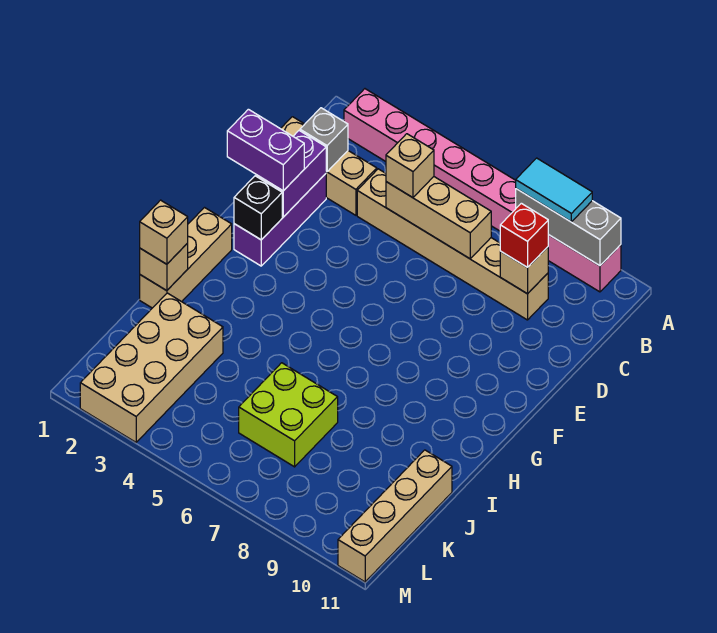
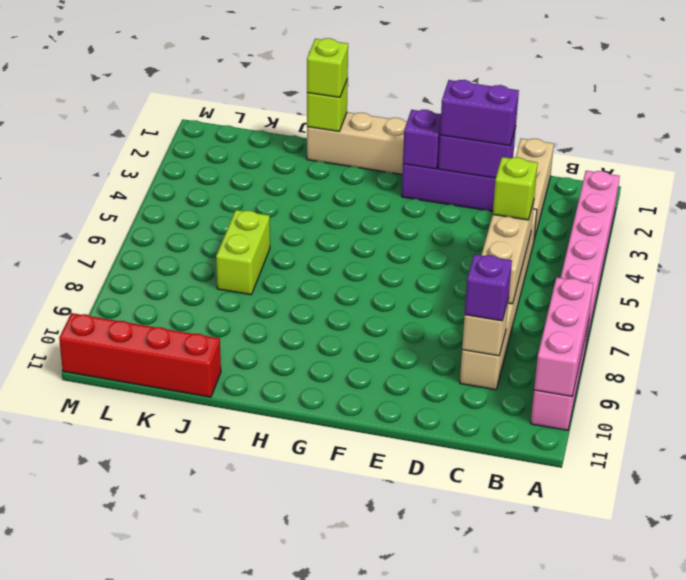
grey 1x3 brick [516,189,621,266] -> pink 1x3 brick [534,277,593,396]
cyan 1x2 tile [516,158,592,222] -> none
grey 1x1 brick [300,108,348,172] -> none
tan 1x1 brick [386,134,434,198] -> lime 1x1 brick [493,157,538,220]
red 1x1 brick [500,203,548,267] -> purple 1x1 brick [465,254,512,321]
purple 1x2 brick [227,109,304,191] -> purple 1x2 brick turned to [440,80,519,146]
black 1x1 brick [234,176,282,240] -> purple 1x1 brick [403,110,441,169]
tan 1x1 brick [140,243,188,291] -> lime 1x1 brick [307,79,348,131]
tan 1x1 brick [140,200,188,264] -> lime 1x1 brick [307,38,348,98]
tan 2x4 brick [80,293,223,442] -> none
lime 2x2 brick [239,363,338,467] -> lime 1x2 brick [216,210,270,295]
tan 1x4 brick [338,450,452,582] -> red 1x4 brick [59,313,221,397]

